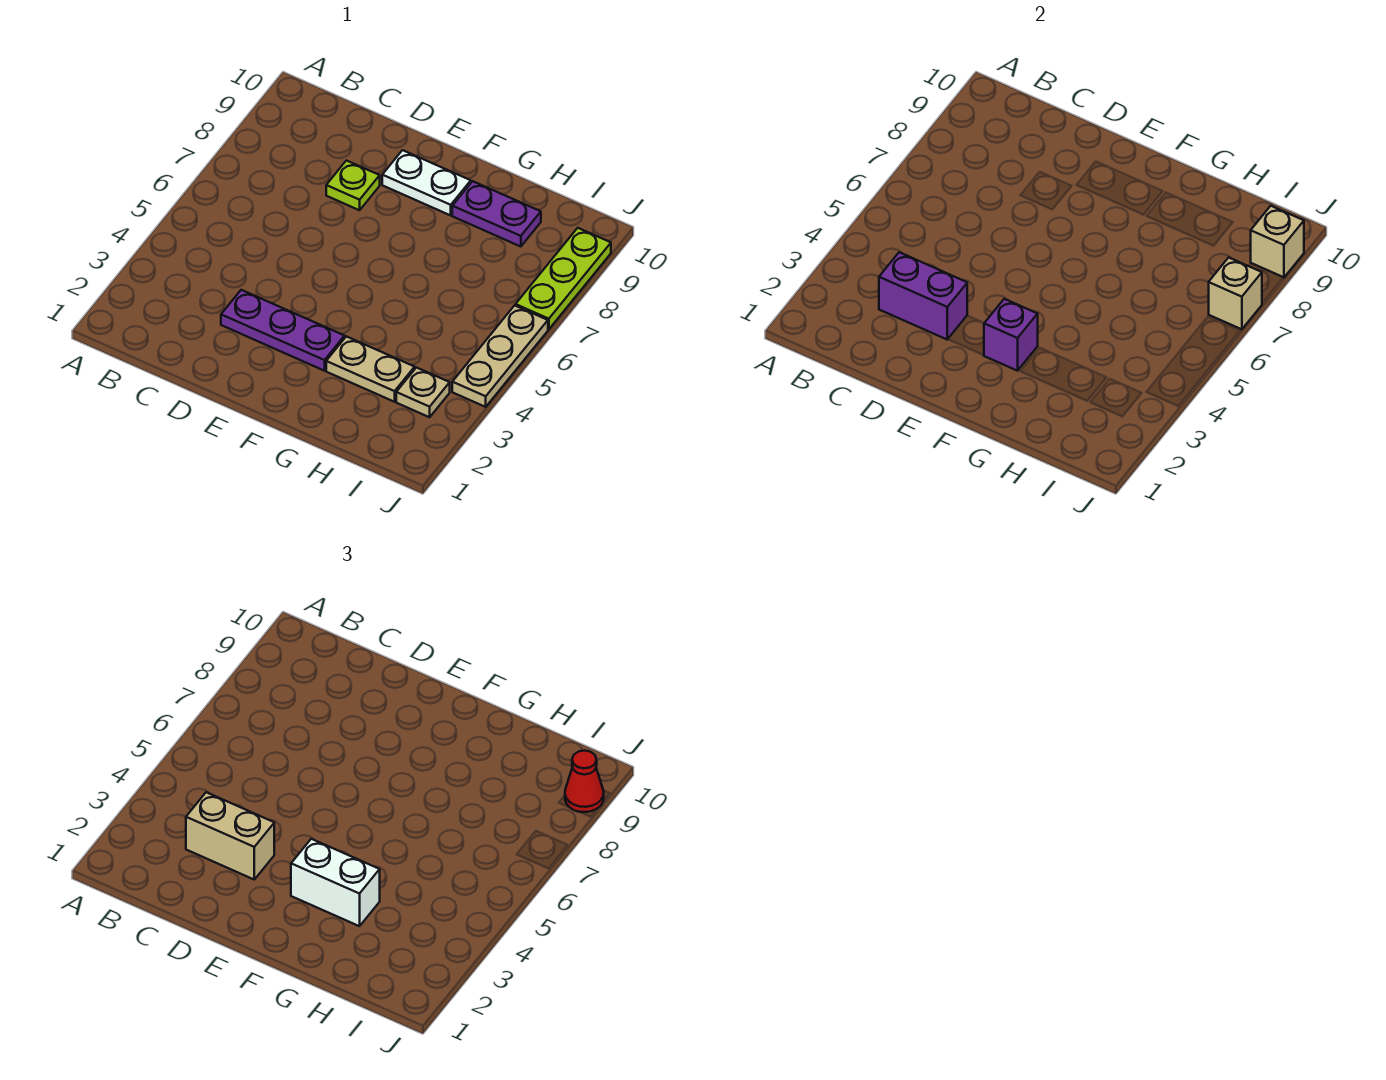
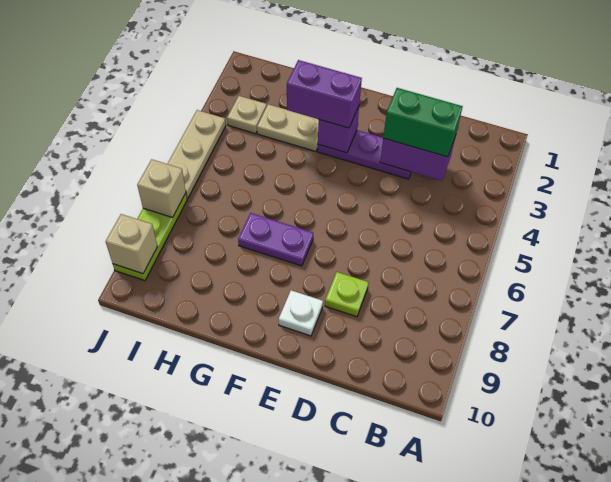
tan 1x2 brick [186,792,274,879] -> green 1x2 brick [383,88,463,157]
white 1x2 plate [382,150,471,215] -> white 1x1 plate [279,290,323,336]
white 1x2 brick [291,839,380,926] -> purple 1x2 brick [287,60,362,128]
purple 1x2 plate [452,181,541,247] -> purple 1x2 plate moved to [238,213,313,266]
red 1x1 cone [565,751,604,812] -> none

